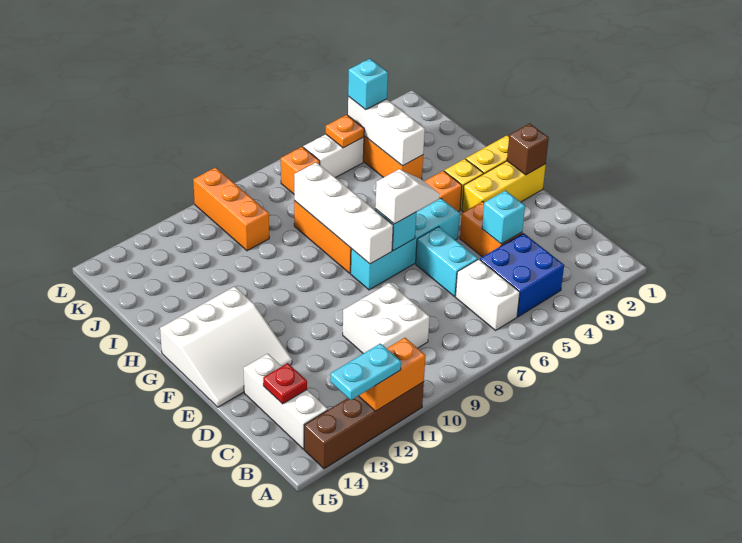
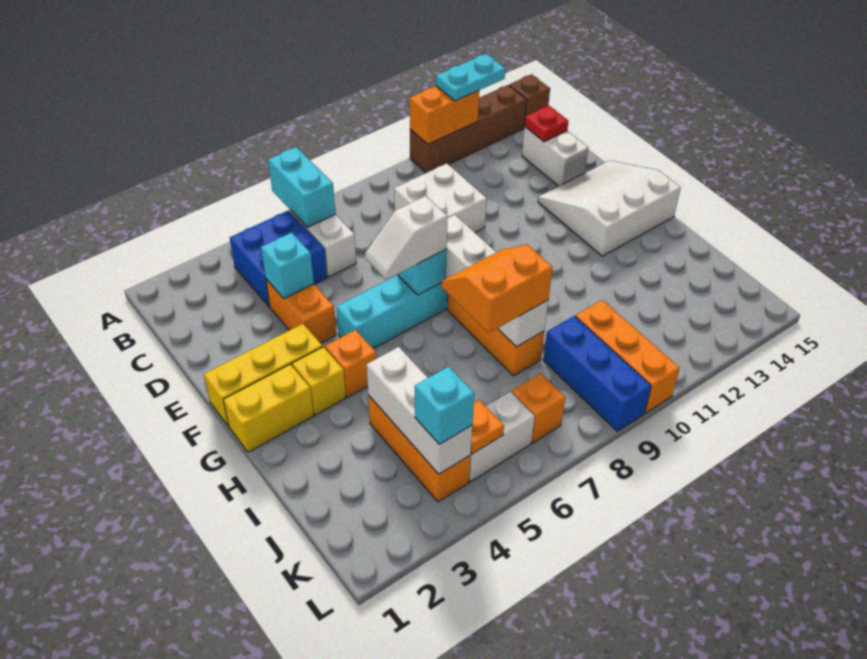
white 1x3 brick [243,354,328,449] -> white 1x2 brick [522,127,588,186]
cyan 1x2 brick [416,227,478,296] -> cyan 1x2 brick moved to [268,147,335,227]
brown 1x1 brick [507,124,549,175] -> brown 1x1 brick moved to [509,74,550,126]
none -> orange 2x2 slope [441,245,553,333]
none -> blue 1x3 brick [543,316,651,431]

